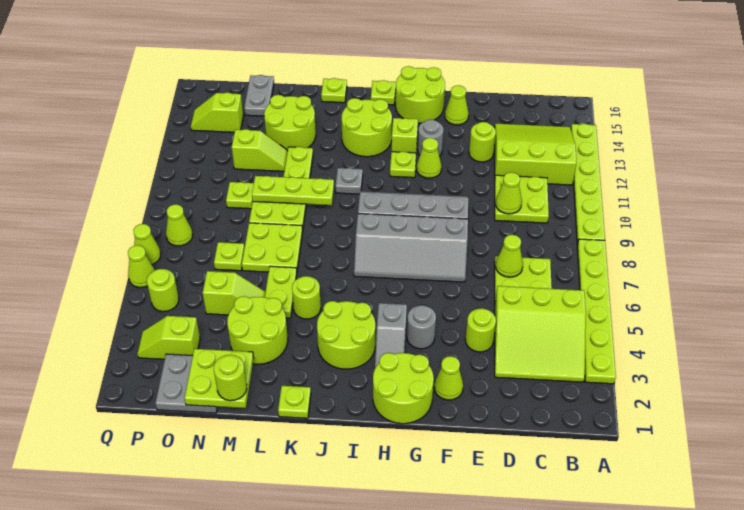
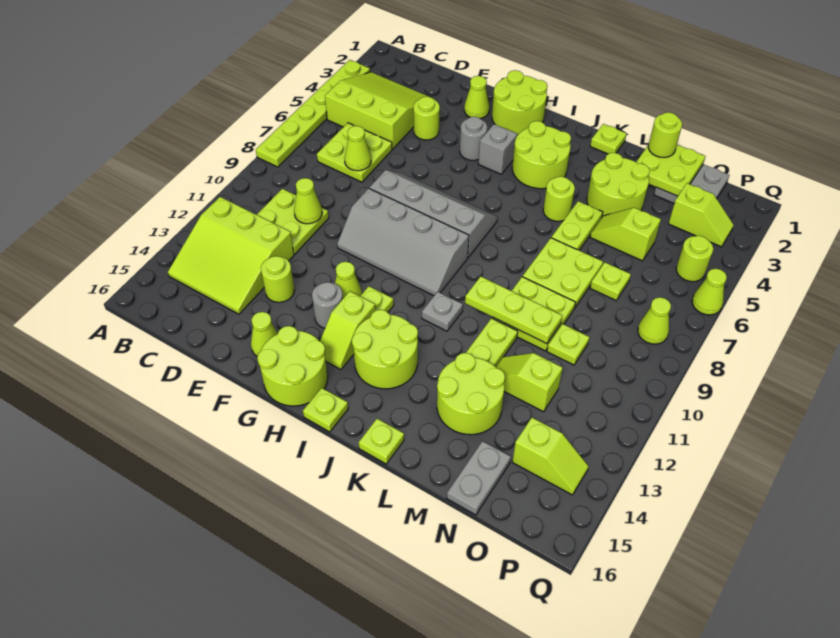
lime 1x6 plate [571,124,605,245] -> none
lime 1x1 cone [134,224,161,265] -> none

